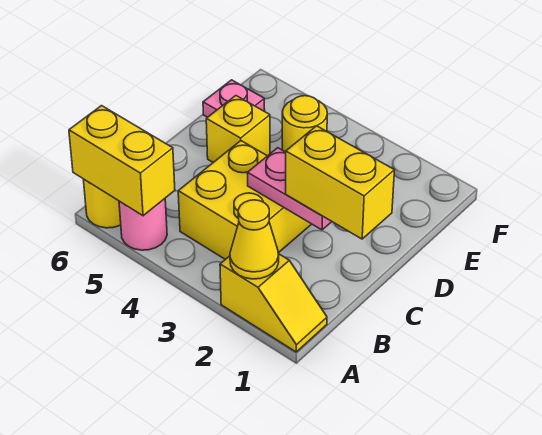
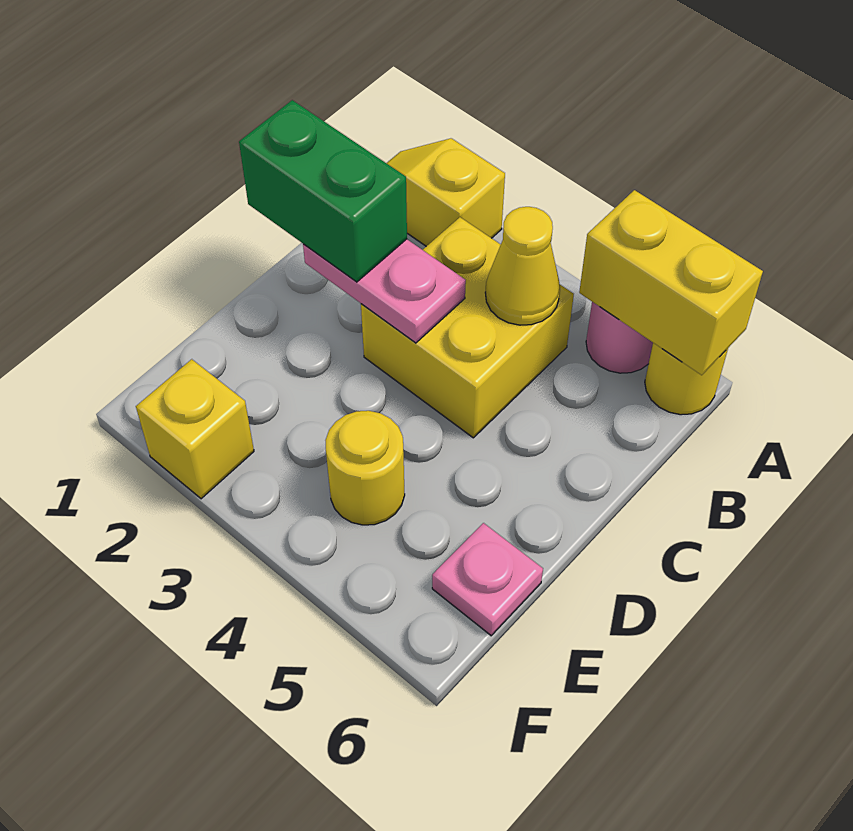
yellow 1x1 cone [230,200,279,279] -> yellow 1x1 cone moved to [485,207,560,325]
yellow 1x2 brick [285,126,395,239] -> green 1x2 brick [239,100,407,282]
yellow 1x1 brick [206,96,270,162] -> yellow 1x1 brick moved to [136,359,254,499]

